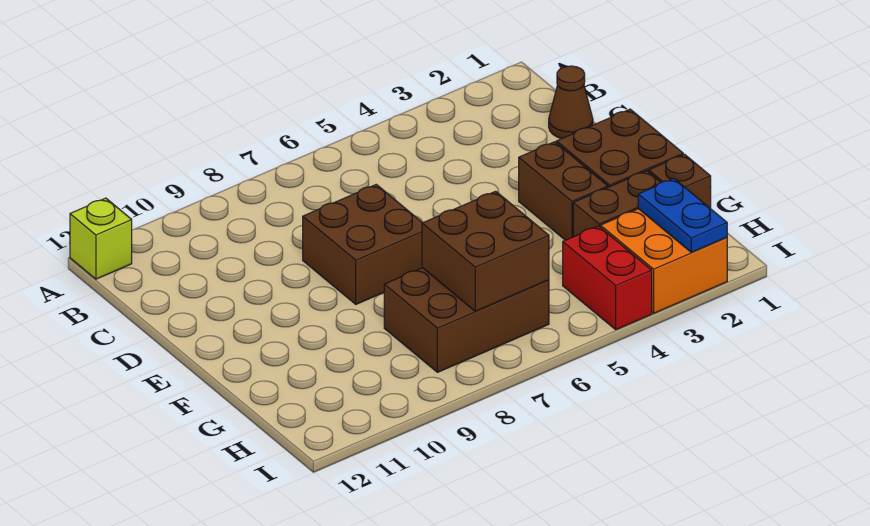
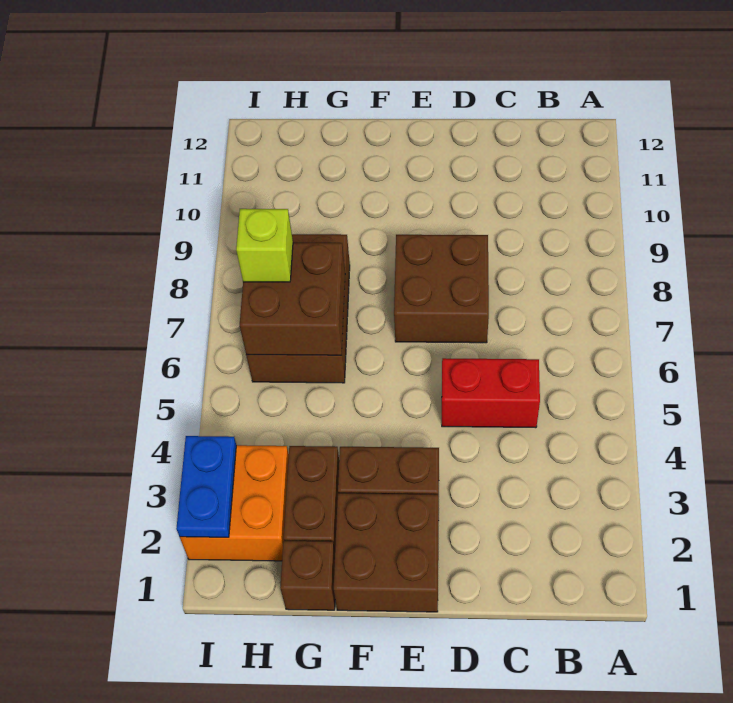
lime 1x1 brick [70,198,132,279] -> lime 1x1 brick moved to [236,209,293,282]
brown 1x1 cone [549,66,593,139] -> none
blue 1x2 plate [638,179,727,252] -> blue 1x2 plate turned to [176,436,236,537]
red 1x2 brick [563,226,652,330] -> red 1x2 brick moved to [442,358,540,428]

